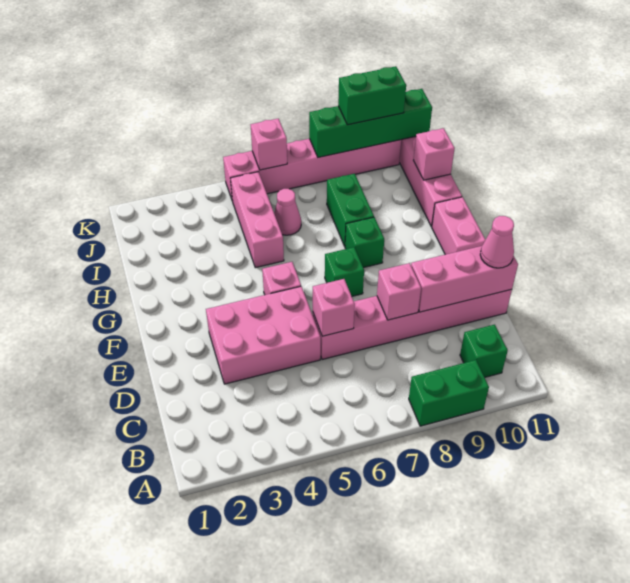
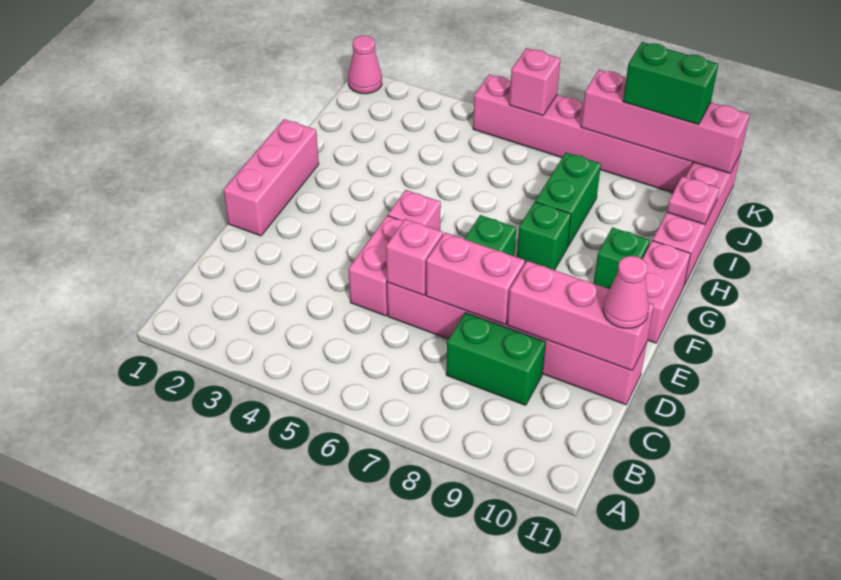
green 1x2 brick [409,360,489,426] -> green 1x2 brick moved to [446,313,546,405]
green 1x1 brick [460,325,508,377] -> green 1x1 brick moved to [594,227,650,289]
pink 2x3 brick [206,286,321,384] -> pink 1x2 brick [349,216,403,316]
pink 1x1 brick [377,263,421,320] -> pink 1x2 brick [426,233,525,324]
pink 1x3 brick [230,172,284,268] -> pink 1x3 brick moved to [224,119,319,236]
pink 1x1 cone [274,189,301,235] -> pink 1x1 cone moved to [348,35,382,94]
pink 1x1 brick [413,128,455,180] -> pink 1x1 plate [667,176,720,224]
green 1x4 brick [309,89,432,157] -> pink 1x4 brick [581,70,750,173]

